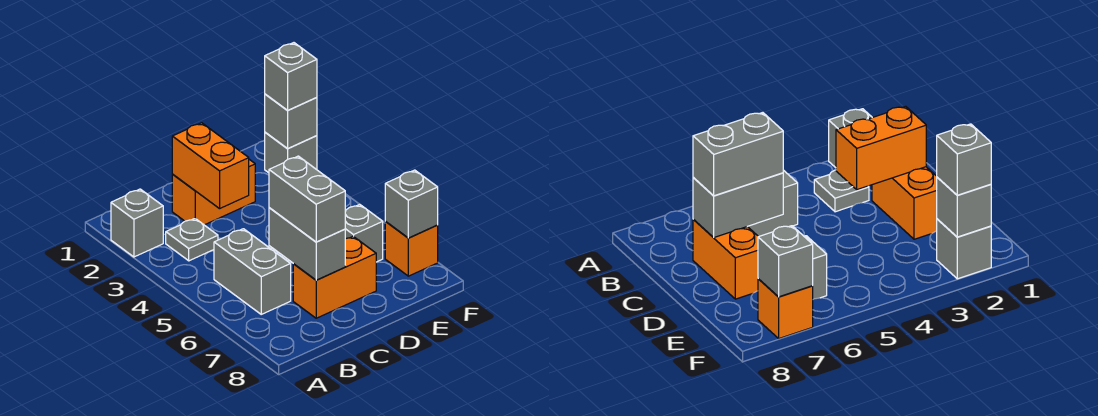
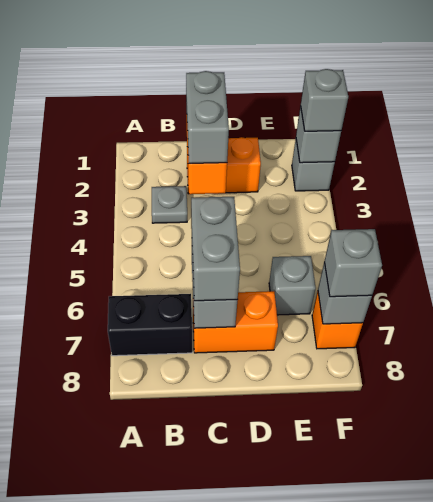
grey 1x1 brick [111,189,163,257] -> grey 1x1 brick moved to [324,229,382,297]
none -> black 1x2 brick [108,294,192,356]
grey 1x2 brick [214,229,291,314] -> grey 1x2 brick moved to [186,71,229,163]

